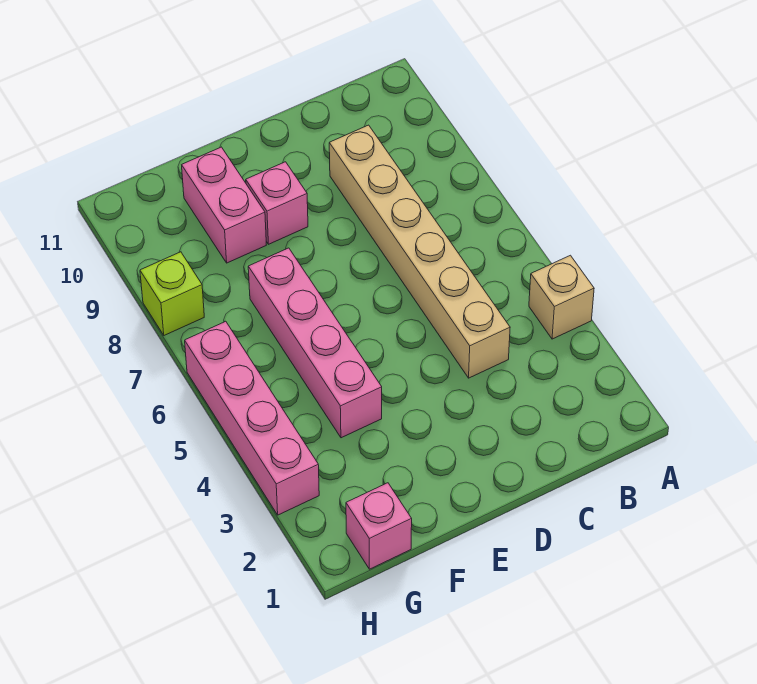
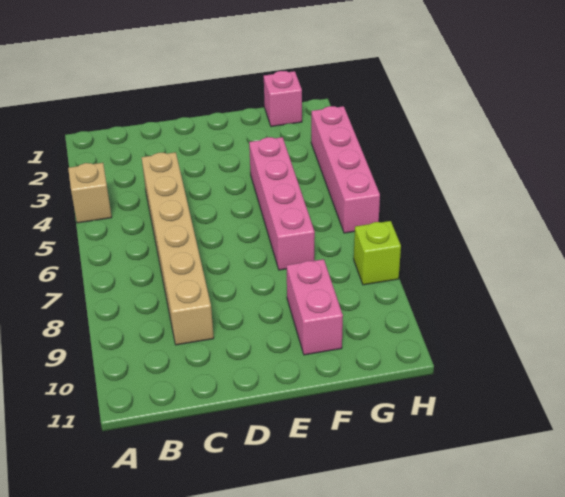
pink 1x1 brick [246,162,308,244] -> none

